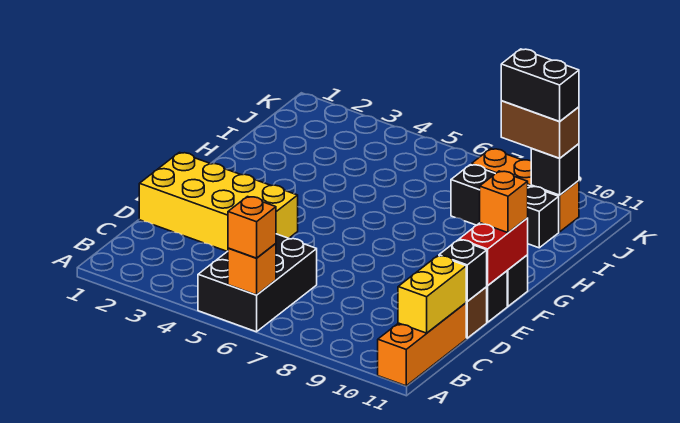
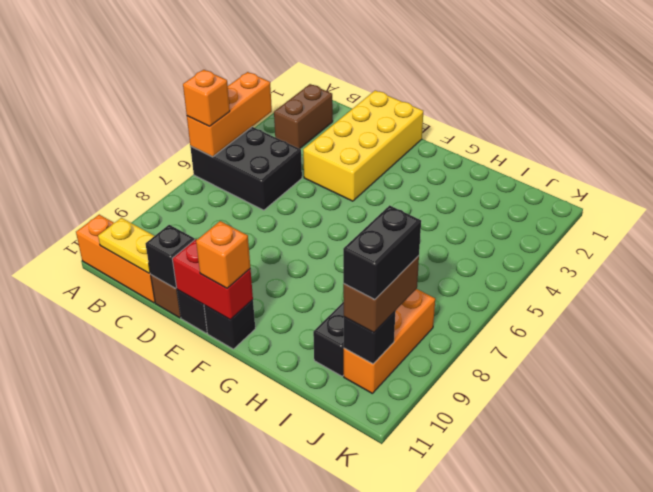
orange 1x1 brick [228,244,276,295] -> orange 1x3 brick [187,72,272,157]
none -> brown 1x2 brick [274,84,333,149]
yellow 1x2 brick [398,256,467,333] -> yellow 1x2 plate [98,218,154,273]

